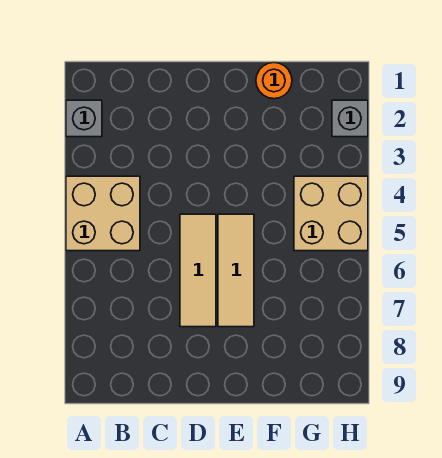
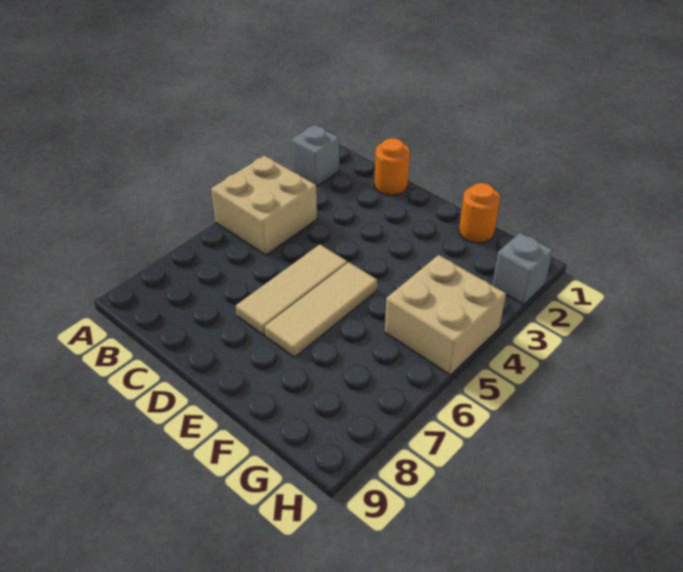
none -> orange 1x1 round brick [374,138,410,195]

